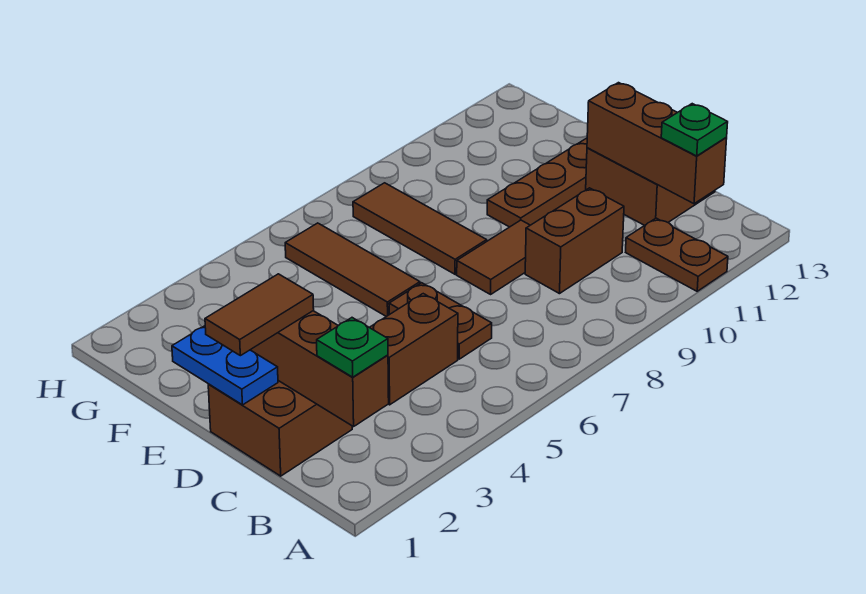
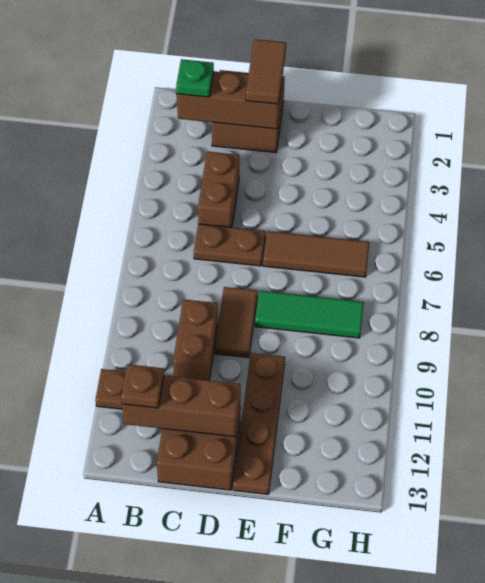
green 1x1 plate [661,104,728,156] -> brown 1x1 plate [121,364,164,408]
blue 1x2 plate [172,326,278,405] -> none
brown 1x3 tile [353,183,487,274] -> green 1x3 tile [255,291,364,338]

